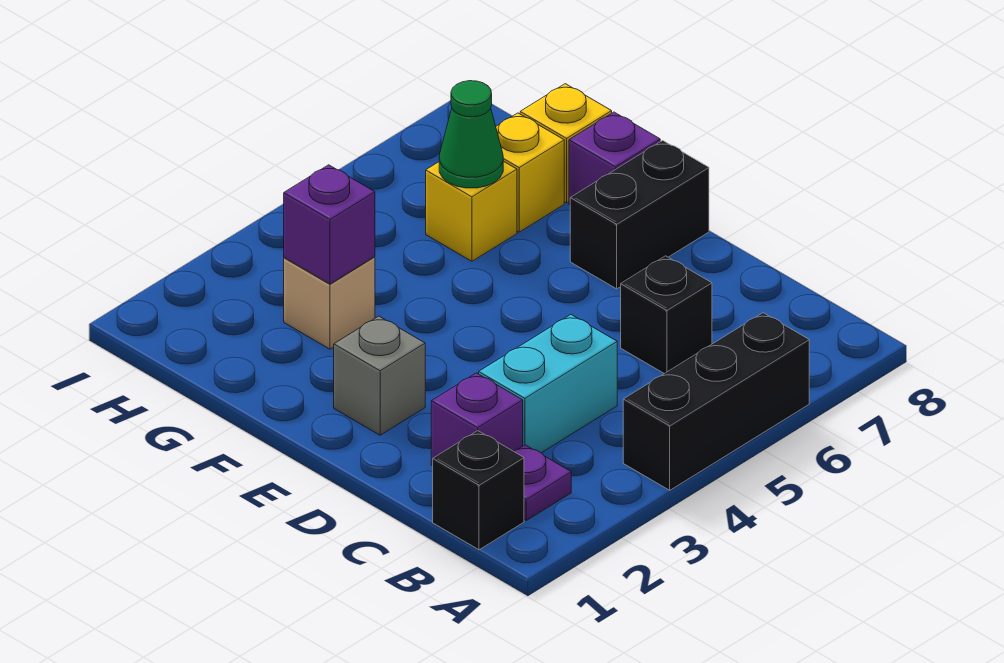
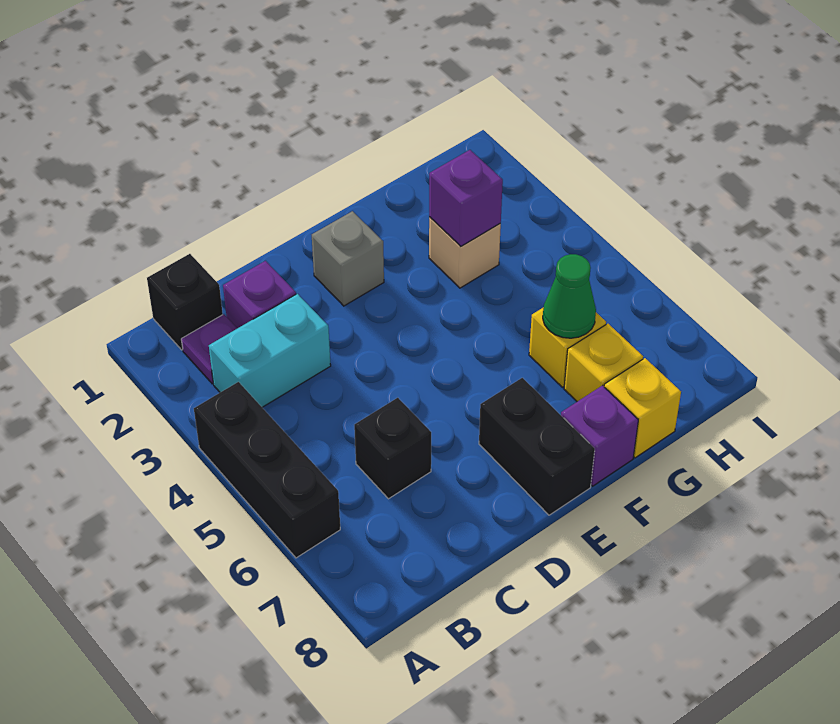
cyan 1x2 brick [479,315,617,453] -> cyan 1x2 brick turned to [209,294,331,407]

